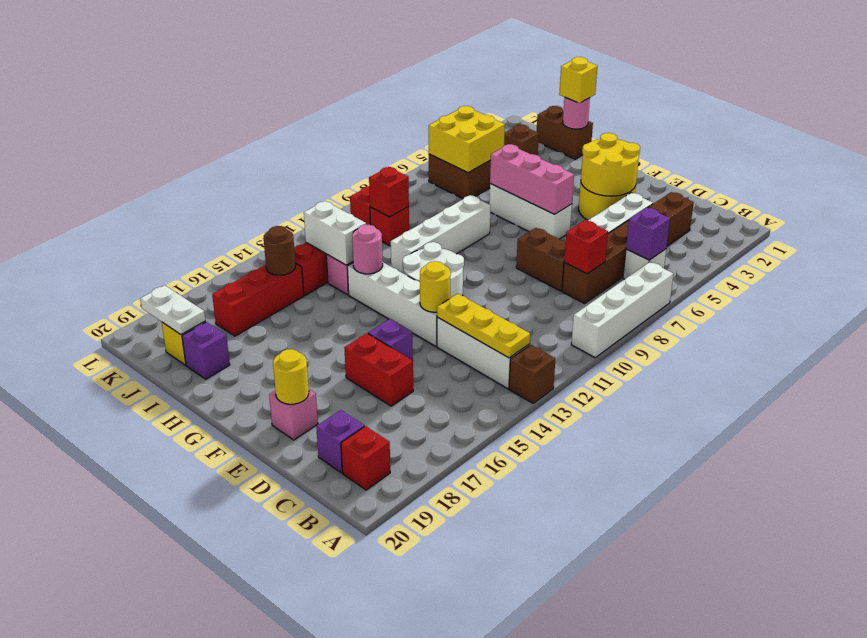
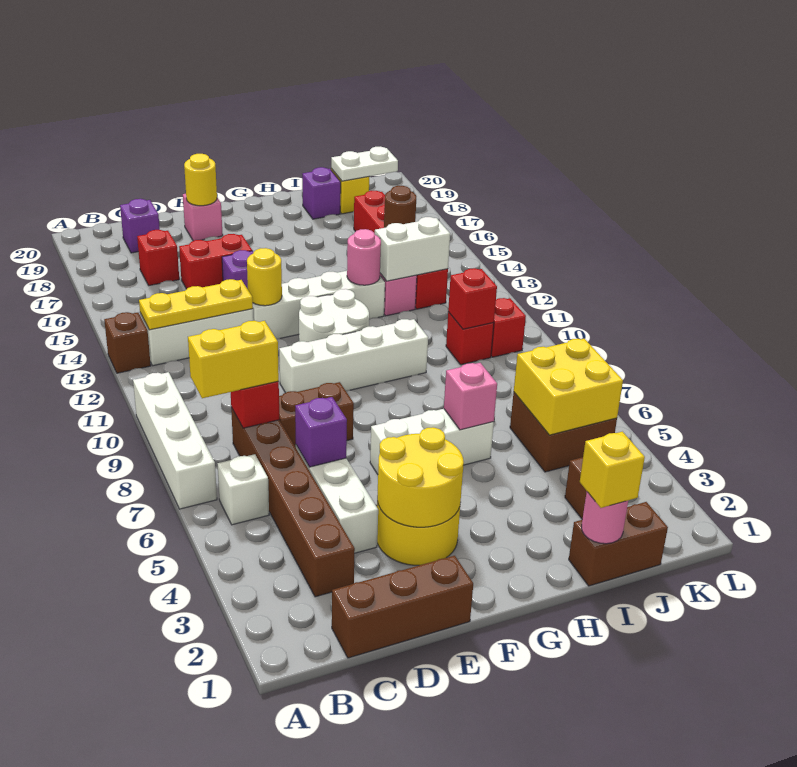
purple 1x1 brick [626,207,670,260] -> purple 1x1 brick moved to [295,397,347,467]
none -> yellow 1x2 brick [188,321,279,398]
red 1x1 brick [341,426,390,490] -> red 1x1 brick moved to [137,230,179,286]
none -> brown 1x3 brick [332,556,473,658]
pink 1x3 brick [490,144,574,214] -> pink 1x1 brick [444,363,497,430]
white 1x4 brick [391,195,491,273] -> white 1x4 brick turned to [279,319,428,393]

